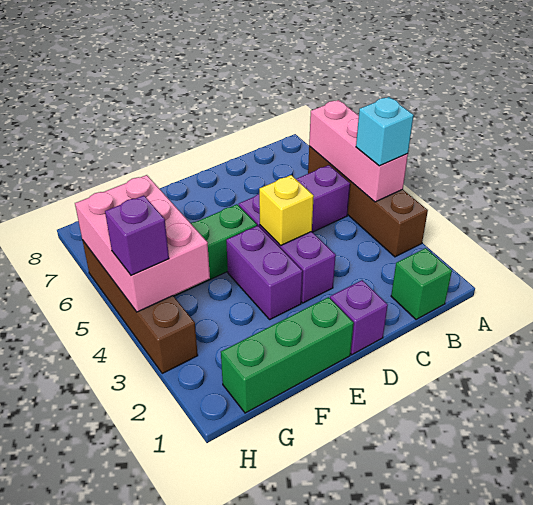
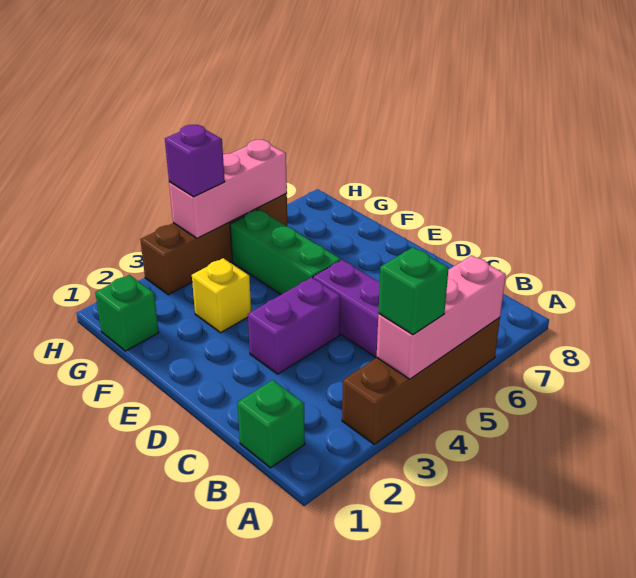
cyan 1x1 brick [356,97,414,166] -> green 1x1 brick [378,247,449,335]
purple 1x1 brick [330,280,388,355] -> none
yellow 1x1 brick [259,175,314,246] -> yellow 1x1 brick moved to [192,258,251,333]
green 1x3 brick [221,297,354,413] -> green 1x1 brick [95,275,159,351]
purple 1x2 brick [226,226,302,319] -> none
pink 2x3 brick [75,175,210,312] -> pink 1x3 brick [169,140,287,238]

